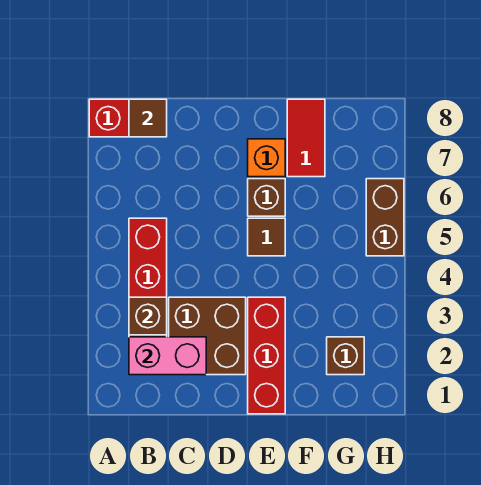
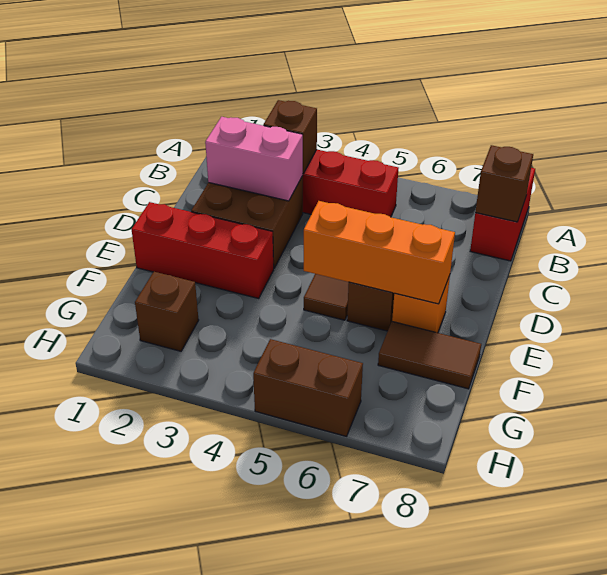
pink 1x2 brick [129,337,206,375] -> pink 1x2 brick turned to [205,117,303,201]
brown 1x1 tile [129,99,167,137] -> brown 1x1 brick [475,145,533,222]
none -> orange 1x3 brick [304,201,455,304]
red 1x2 tile [287,99,325,177] -> brown 1x2 tile [378,322,481,389]

